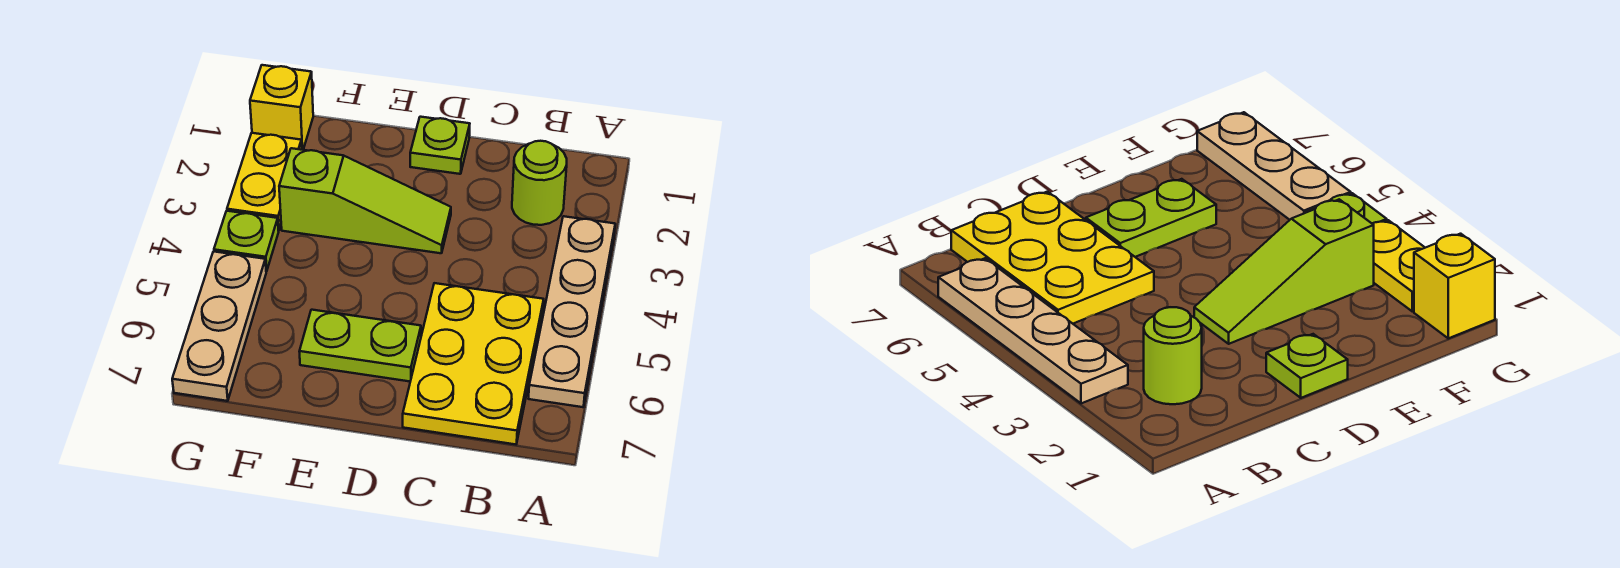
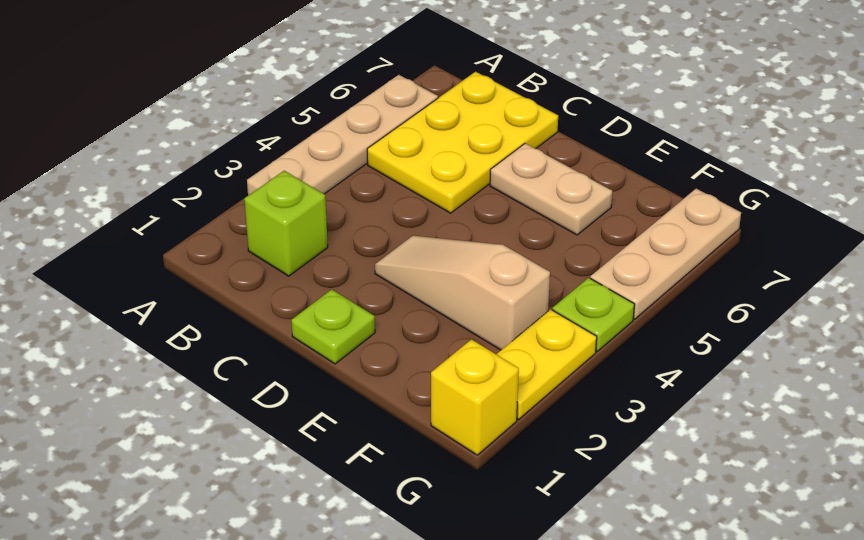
lime 1x1 round brick [512,141,567,225] -> lime 1x1 brick [244,171,328,276]
lime 1x3 slope [279,148,451,253] -> tan 1x3 slope [375,236,550,350]
lime 1x2 plate [299,310,421,381] -> tan 1x2 plate [490,143,612,235]

